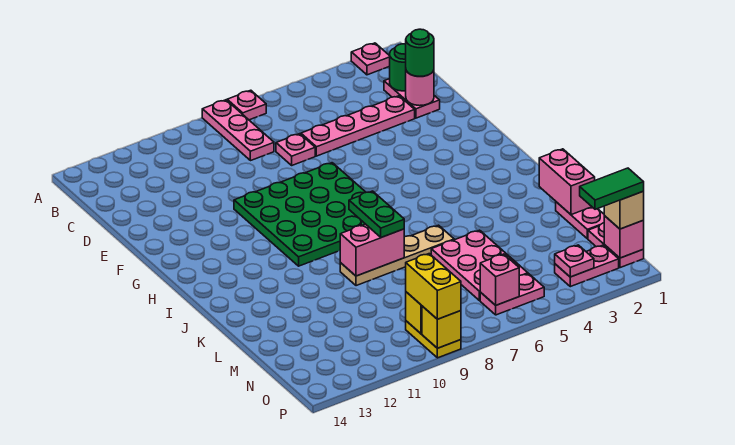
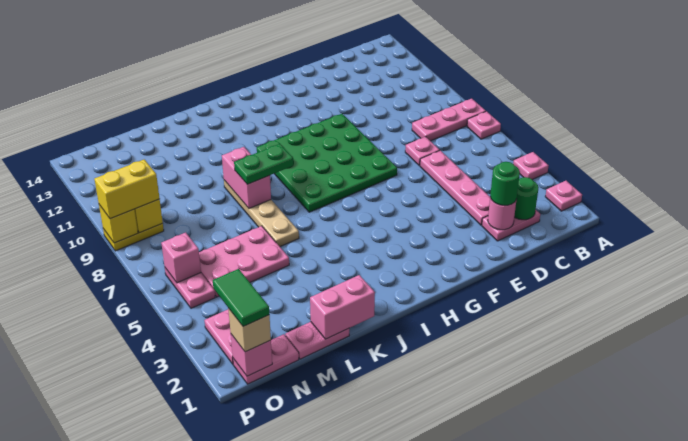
pink 1x1 plate [555,245,594,277] -> pink 1x1 plate moved to [513,152,549,180]

